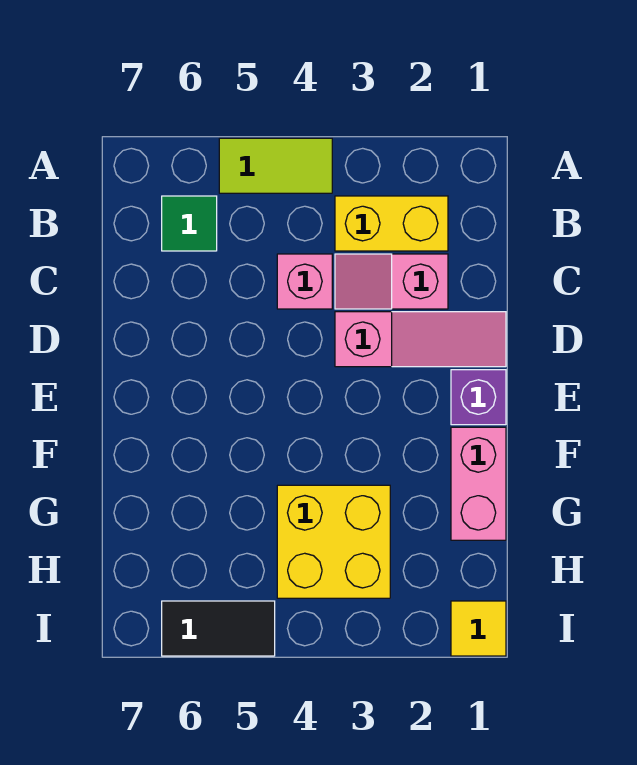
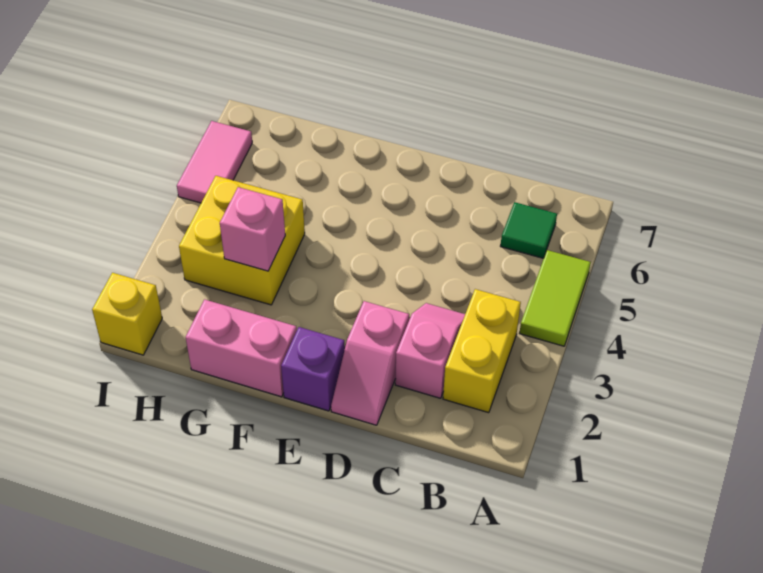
pink 1x1 brick [277,254,332,309] -> pink 1x1 brick moved to [220,187,285,271]
pink 1x3 slope [335,312,506,367] -> pink 1x2 slope [331,301,409,425]
yellow 1x1 tile [451,601,506,656] -> yellow 1x1 brick [92,273,162,355]
black 1x2 tile [162,601,275,656] -> pink 1x2 tile [177,121,252,203]

